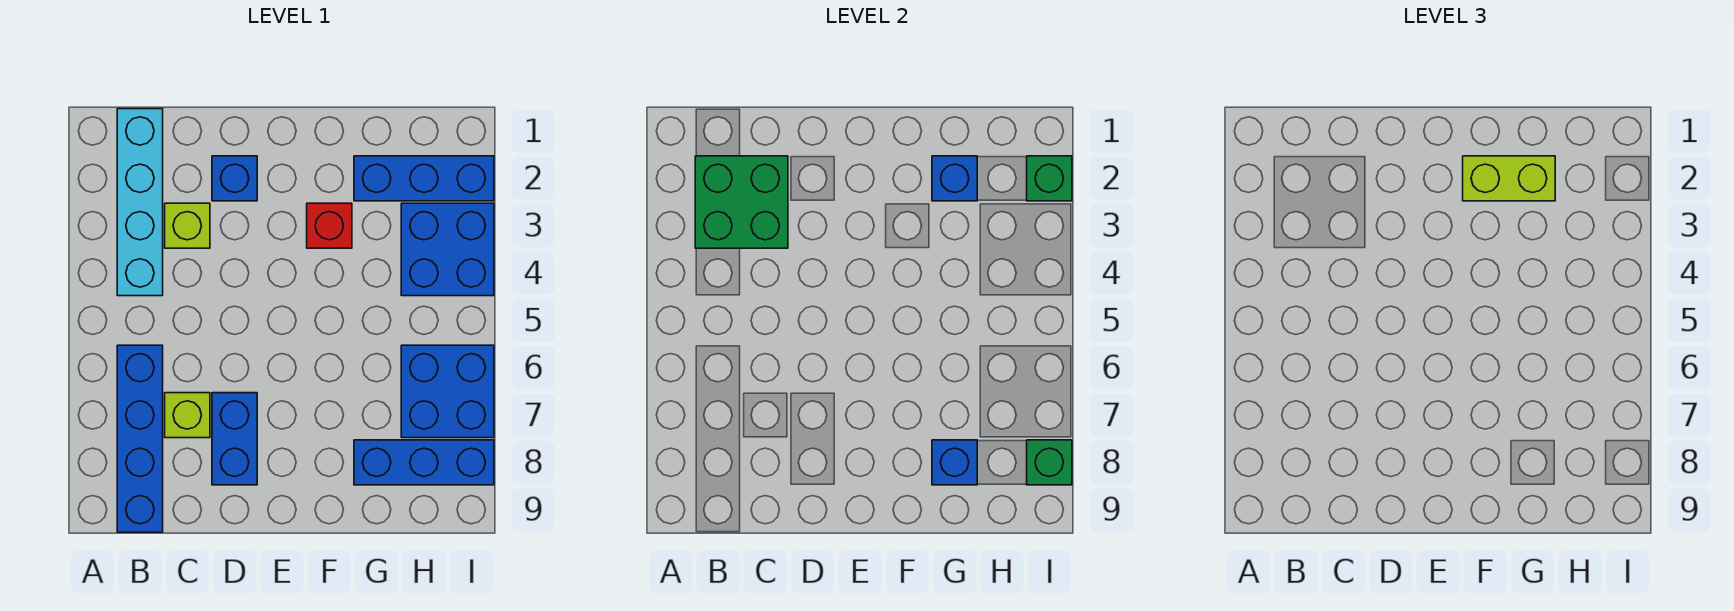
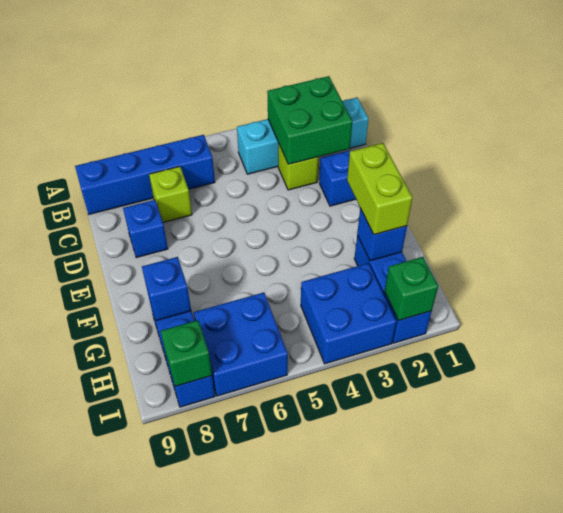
blue 1x2 brick [212,393,257,485] -> blue 1x1 brick [123,200,168,258]
red 1x1 brick [307,203,352,248] -> none

